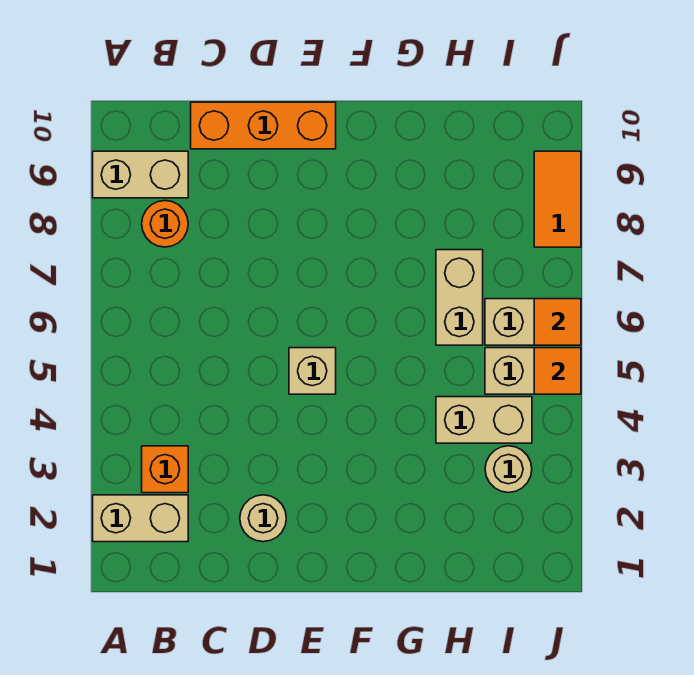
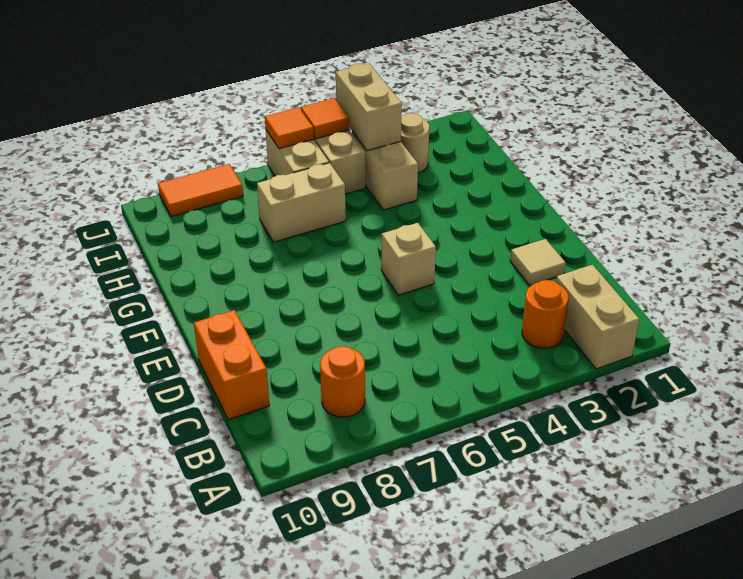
tan 1x2 brick [93,151,188,198] -> tan 1x2 brick moved to [336,63,402,151]
orange 1x1 brick [142,446,188,493] -> orange 1x1 round brick [522,280,569,348]
orange 1x3 brick [191,102,336,149] -> orange 1x2 brick [194,310,269,420]
tan 1x1 round brick [240,495,286,542] -> tan 1x1 tile [510,239,566,285]

